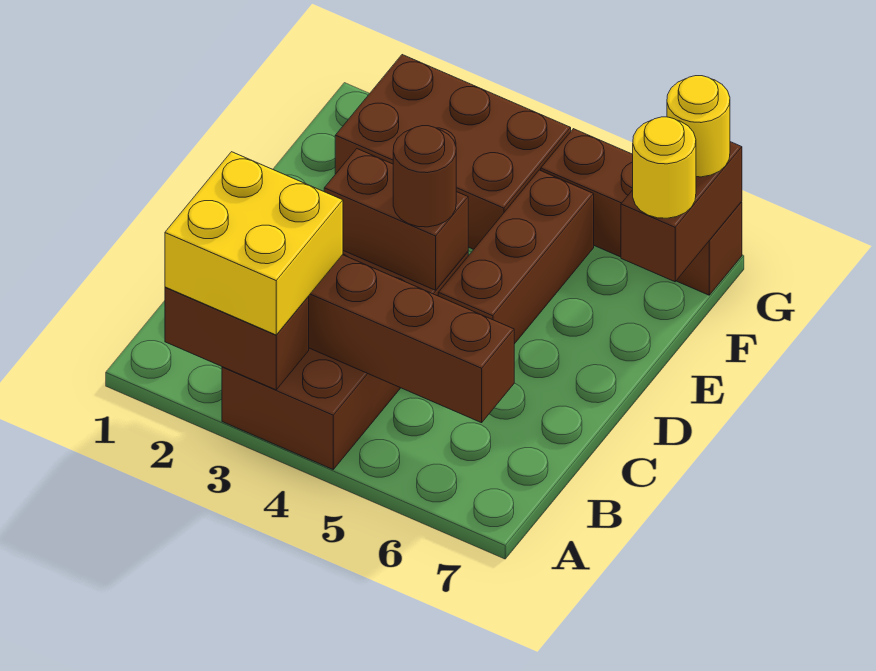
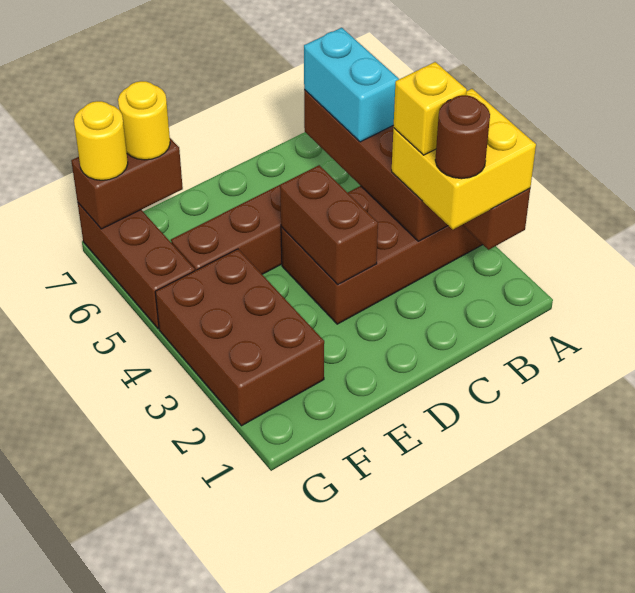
none -> yellow 1x1 brick [393,62,467,155]
none -> cyan 1x2 brick [304,28,399,142]
brown 1x1 round brick [393,126,456,227] -> brown 1x1 round brick moved to [435,95,490,179]

